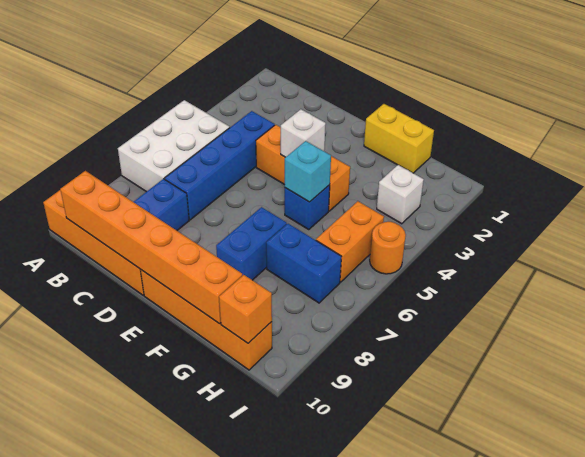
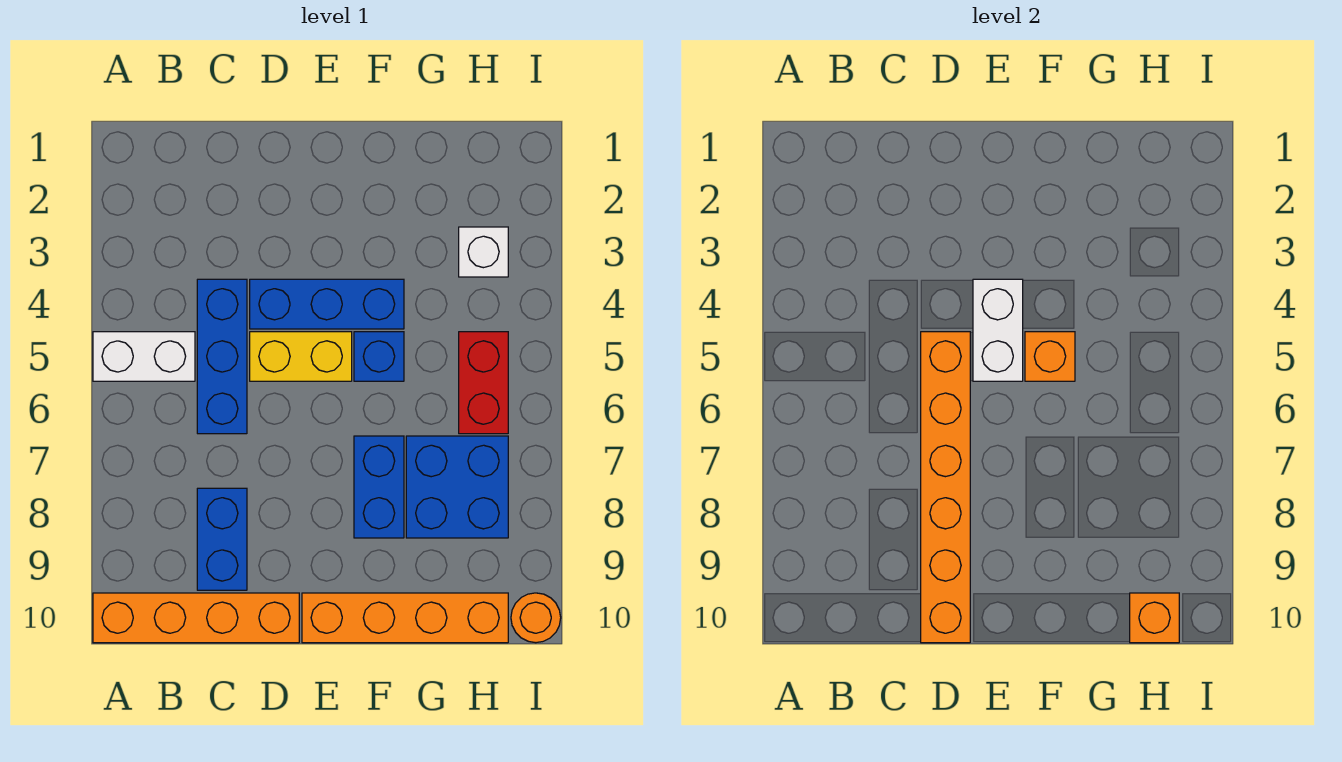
white 2x3 brick [118,100,230,192] -> white 1x2 brick [93,332,195,381]
orange 1x6 brick [60,171,242,324] -> orange 1x6 brick turned to [921,332,970,643]
blue 1x4 brick [165,111,275,220] -> blue 1x3 brick [197,279,247,434]
orange 1x3 brick [256,125,350,211] -> blue 1x3 brick [250,279,404,329]
white 1x1 brick [281,109,326,157] -> white 1x2 brick [973,279,1023,381]
yellow 1x2 brick [364,104,434,173] -> yellow 1x2 brick moved to [250,332,352,381]
cyan 1x1 brick [285,141,331,202] -> orange 1x1 brick [1025,332,1075,381]
blue 1x2 brick [266,224,341,303] -> blue 2x2 brick [406,436,508,538]
orange 1x2 brick [316,201,384,282] -> red 1x2 brick [459,332,508,434]
orange 1x1 round brick [370,222,406,274] -> orange 1x1 round brick moved to [511,593,561,643]

